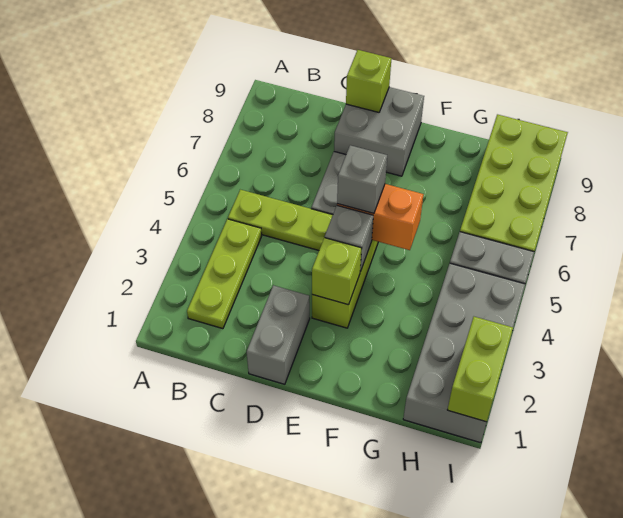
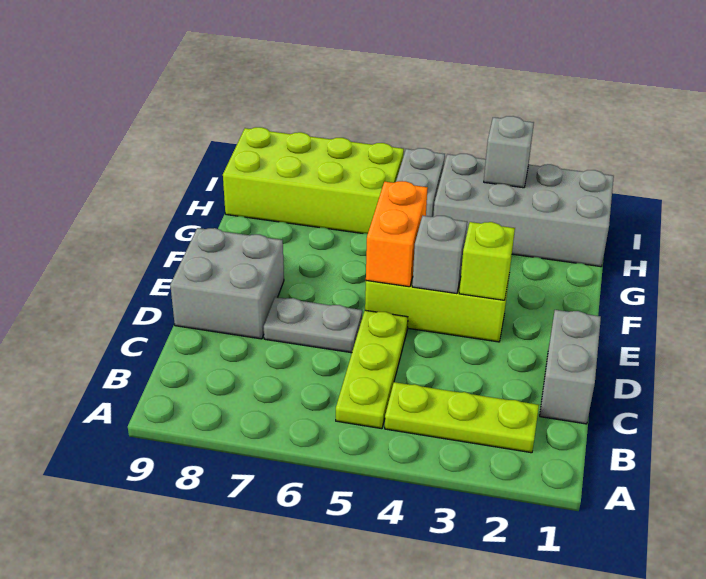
grey 1x2 brick [247,285,310,384] -> grey 1x2 brick turned to [540,310,601,424]
lime 1x1 brick [346,50,391,112] -> none
grey 1x1 brick [337,145,387,213] -> grey 1x1 brick moved to [484,116,534,188]
lime 1x2 brick [448,317,513,422] -> none

